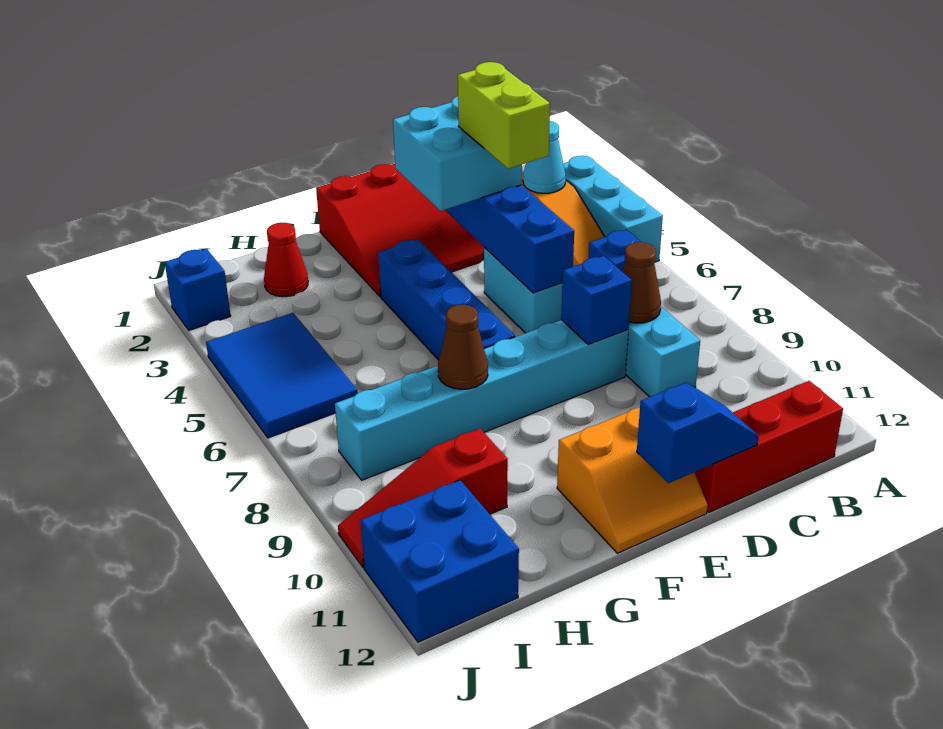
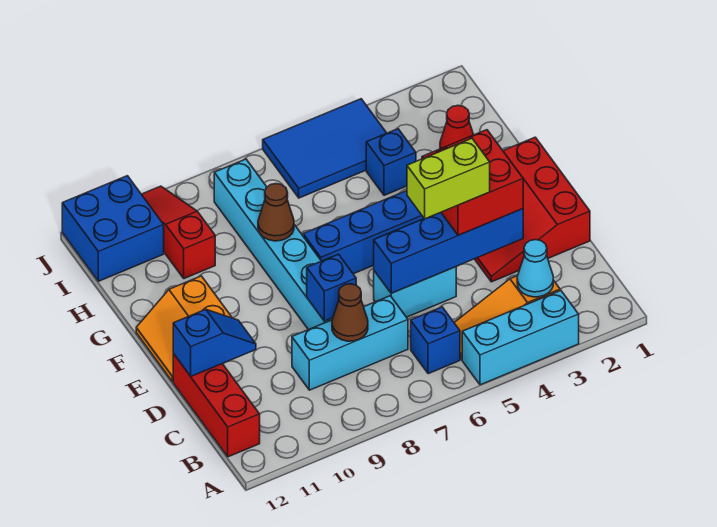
cyan 2x2 brick [393,96,522,211] -> red 2x2 brick [422,130,523,235]
blue 1x2 slope [637,383,758,483] -> blue 1x2 slope turned to [173,309,256,376]
blue 1x1 brick [165,249,231,330] -> blue 1x1 brick moved to [366,129,416,195]

